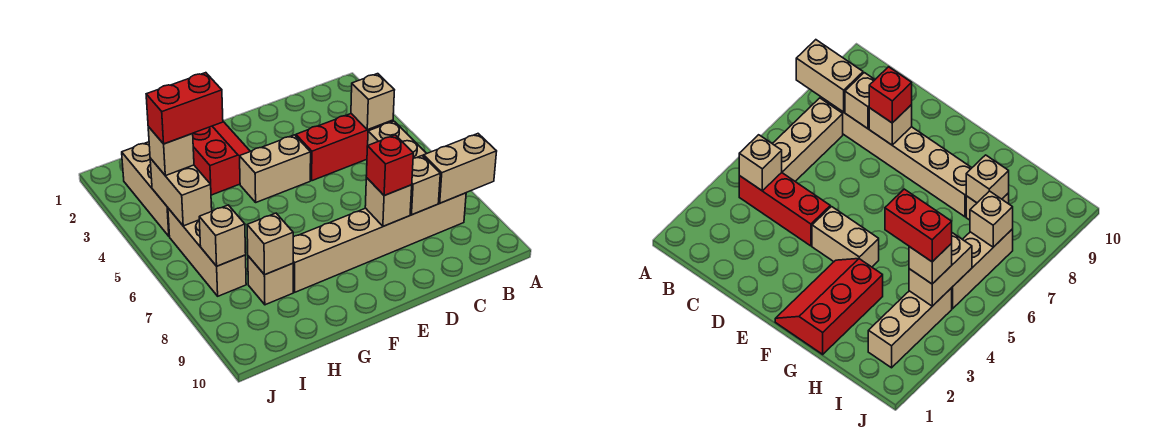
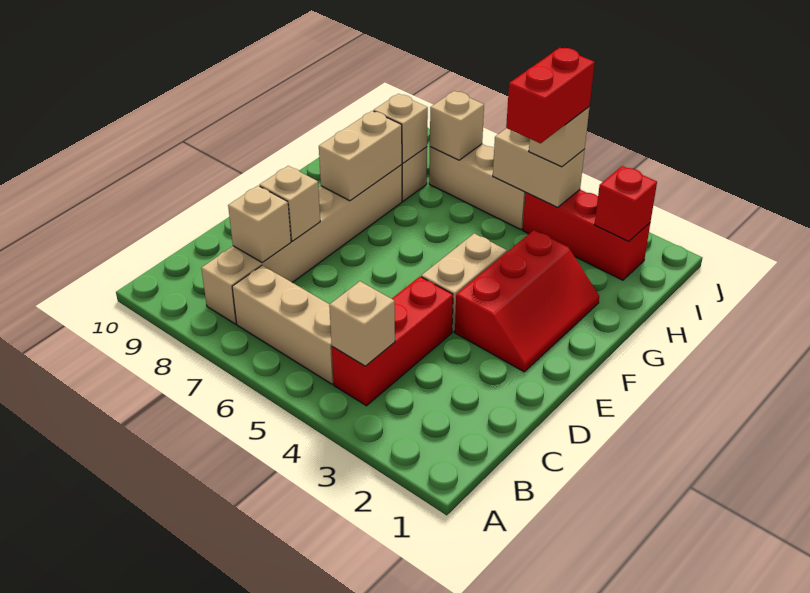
tan 1x2 brick [424,134,497,203] -> tan 1x2 brick moved to [319,111,402,201]
red 1x1 brick [366,135,413,195] -> red 1x1 brick moved to [595,166,657,241]
red 2x3 slope [193,122,250,195] -> red 2x3 slope turned to [455,230,599,372]
tan 1x3 brick [122,142,169,236] -> red 1x3 brick [523,190,650,280]

